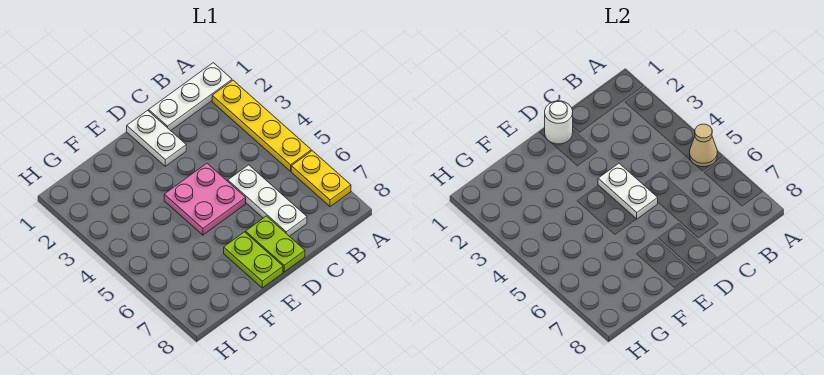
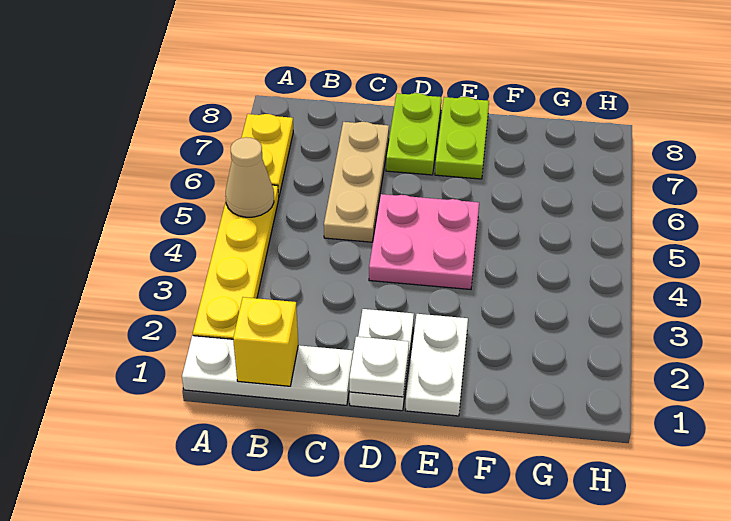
none -> yellow 1x1 brick [233,297,298,386]
white 1x3 plate [228,165,307,236] -> tan 1x3 plate [324,122,389,242]
white 1x1 round brick [545,101,573,144] -> white 1x1 plate [349,337,409,397]
white 1x2 plate [598,163,658,219] -> white 1x2 plate moved to [405,314,468,416]

